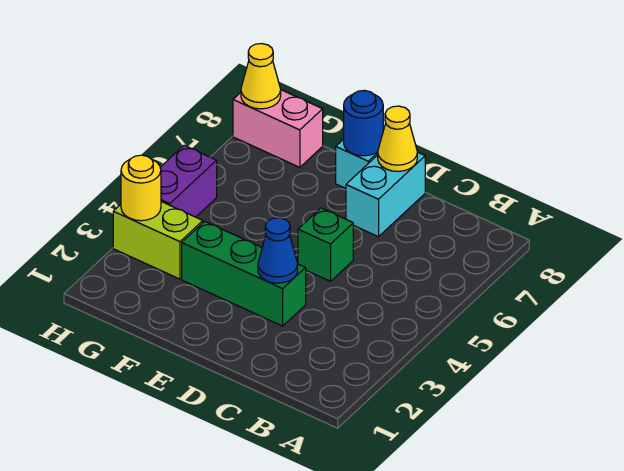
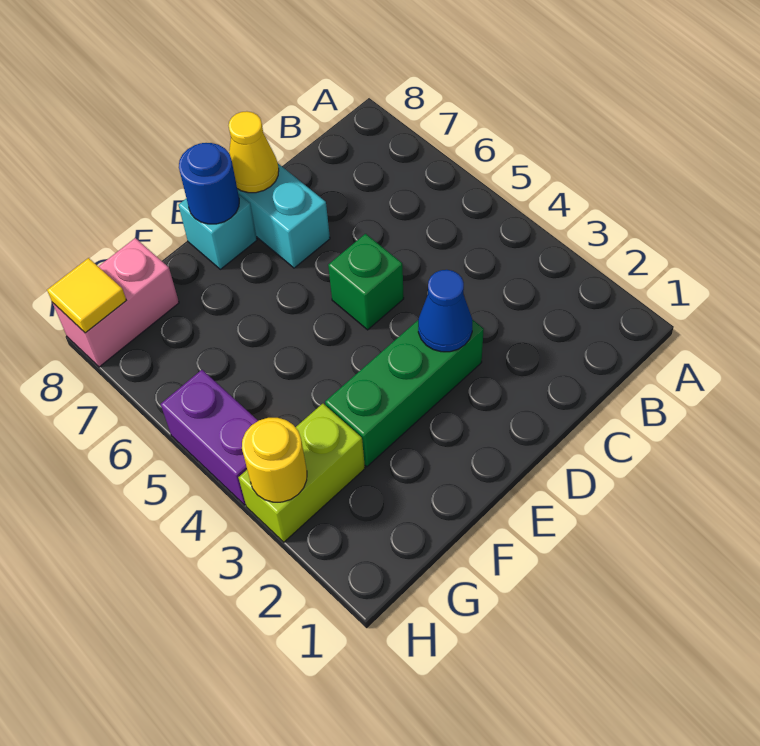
yellow 1x1 cone [241,44,281,109] -> yellow 1x1 tile [47,258,126,333]

